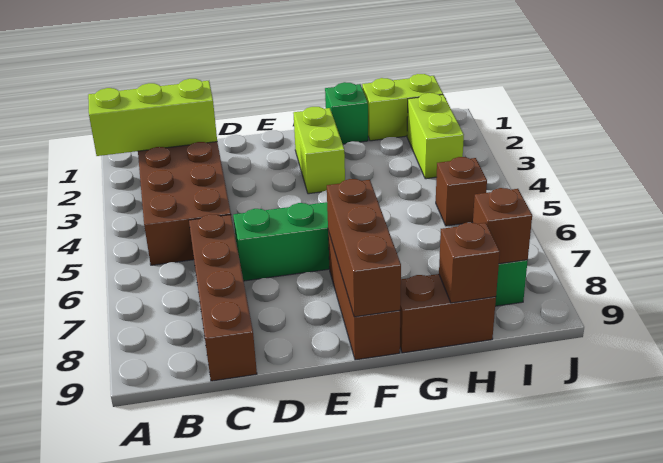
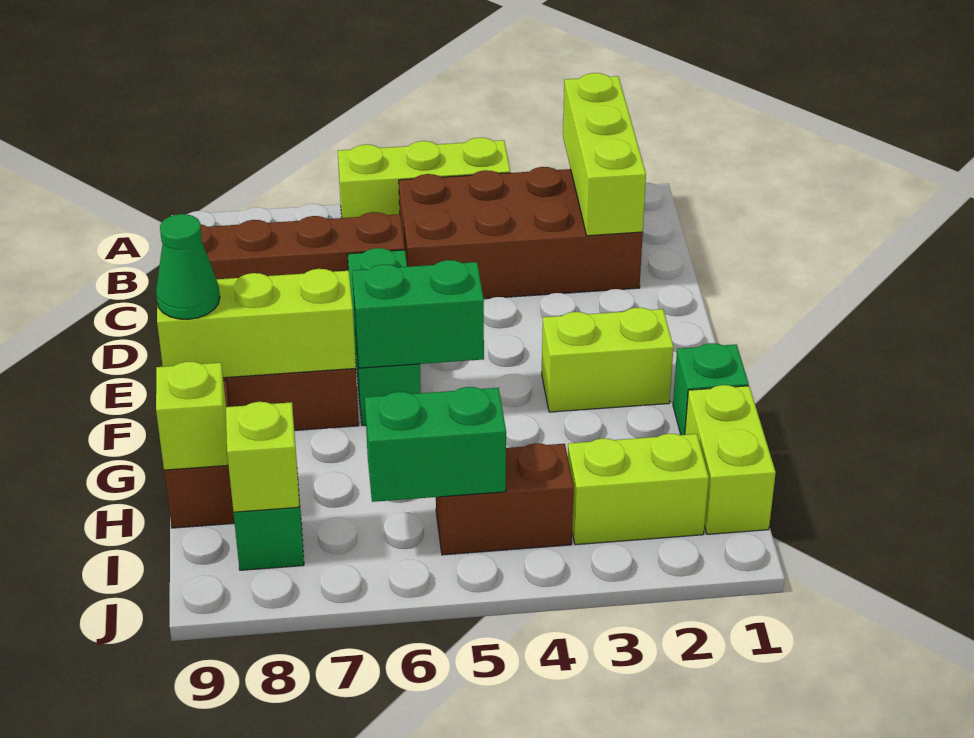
none -> lime 1x3 brick [338,138,510,218]
none -> green 1x2 brick [352,260,484,368]
brown 1x3 brick [327,179,401,317] -> lime 1x3 brick [157,269,356,378]
none -> green 1x1 cone [156,214,220,319]
brown 1x1 brick [439,223,500,303] -> lime 1x1 brick [156,362,228,470]
brown 1x1 brick [436,157,487,226] -> brown 1x2 brick [436,443,574,555]
none -> green 1x2 brick [365,387,506,502]
brown 1x1 brick [473,188,532,264] -> lime 1x1 brick [226,402,299,512]

